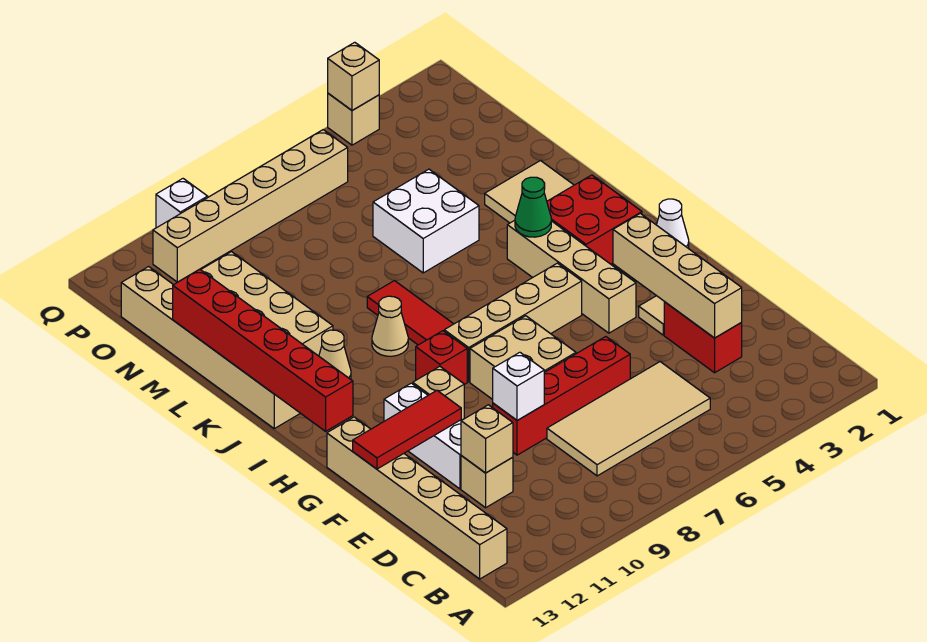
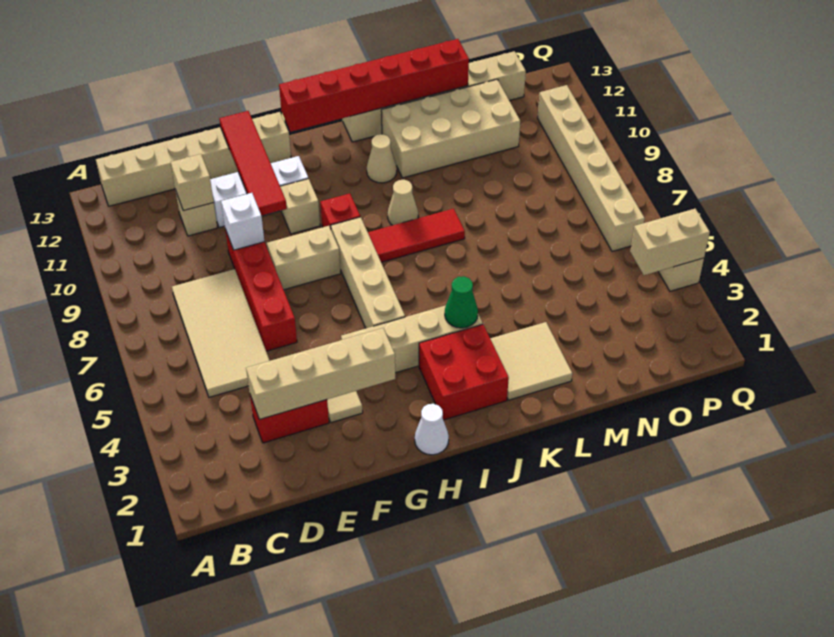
tan 2x2 brick [470,316,576,399] -> tan 1x2 brick [267,226,341,290]
red 1x3 tile [353,390,461,469] -> red 1x4 tile [219,111,287,216]
white 2x2 brick [373,169,479,273] -> none
tan 1x1 brick [328,42,379,110] -> tan 1x2 brick [630,209,710,275]
white 1x1 brick [156,179,208,228] -> none

